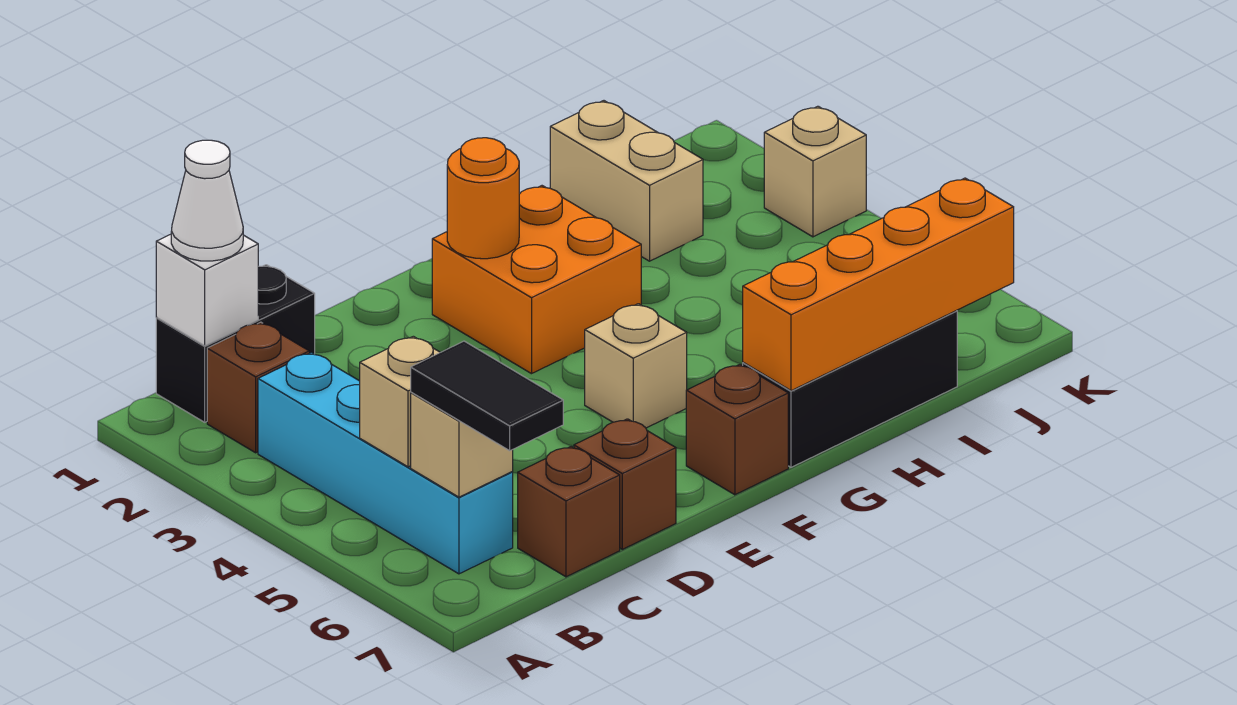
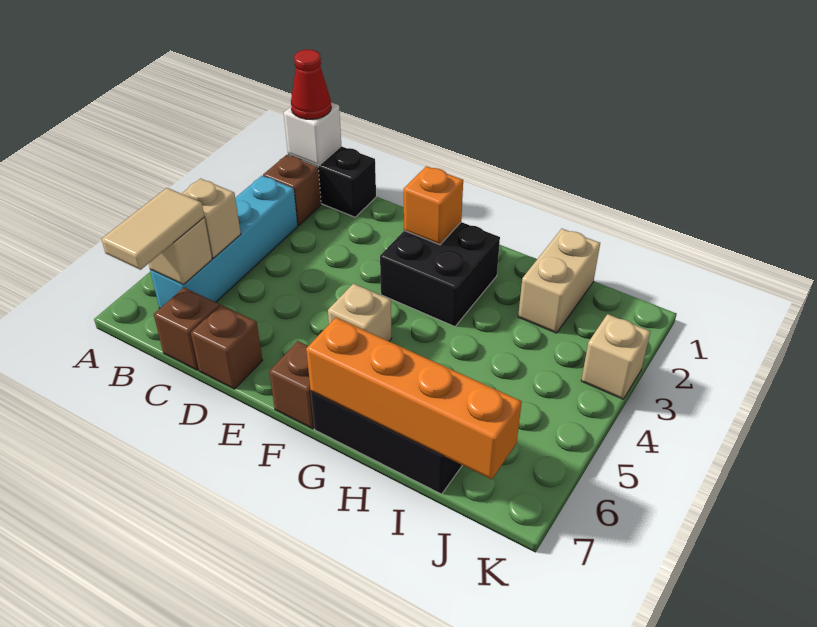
white 1x1 cone [171,140,243,261] -> red 1x1 cone [291,49,331,119]
black 1x2 tile [411,341,563,451] -> tan 1x2 tile [102,188,204,270]
orange 2x2 brick [432,186,641,374] -> black 2x2 brick [380,222,500,327]
orange 1x1 round brick [447,138,519,259] -> orange 1x1 brick [404,166,463,245]

